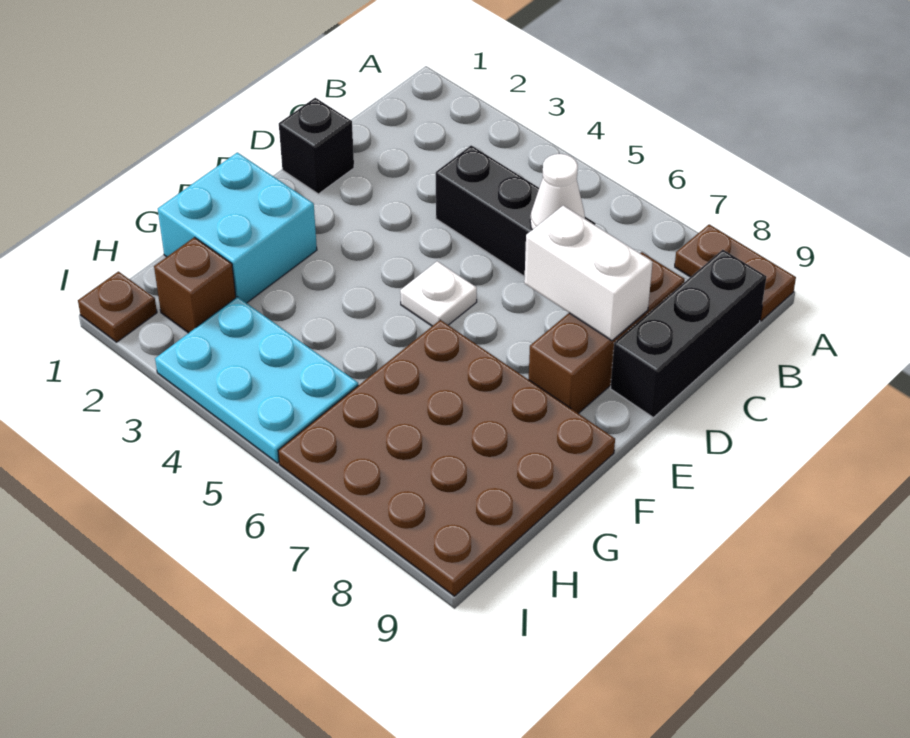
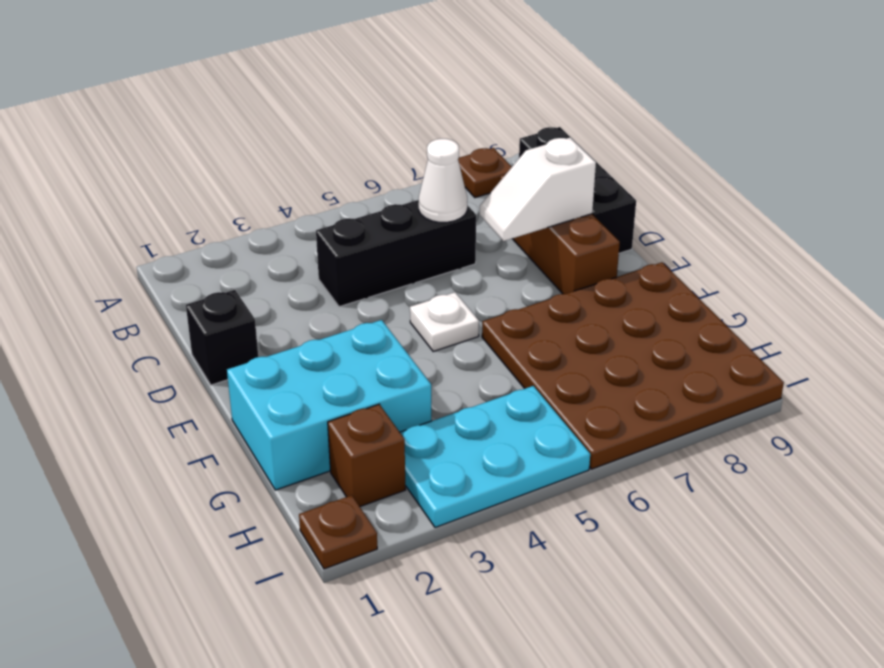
brown 1x2 plate [675,224,796,321] -> brown 1x1 plate [458,148,512,198]
white 1x2 brick [524,206,653,341] -> white 1x2 slope [480,138,596,241]
cyan 2x2 brick [158,152,317,303] -> cyan 2x3 brick [227,320,432,490]

